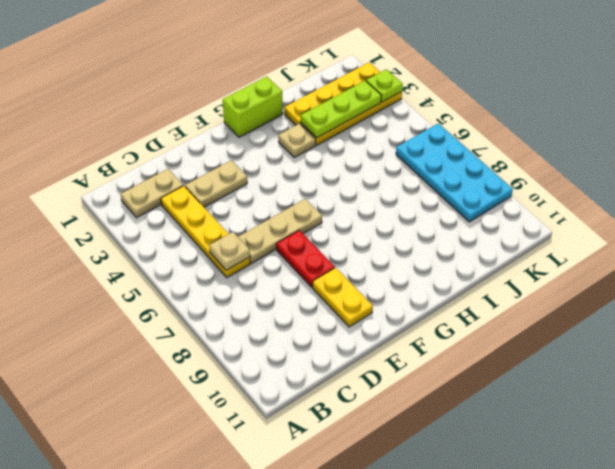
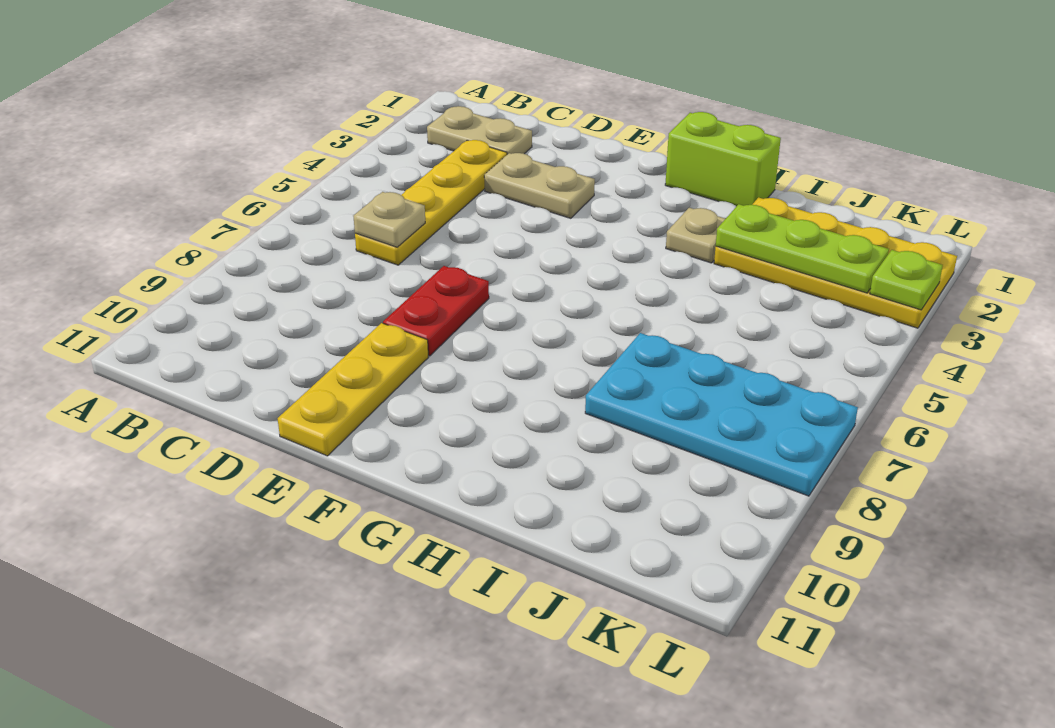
tan 1x3 plate [238,199,322,263] -> none
yellow 1x2 plate [313,268,373,327] -> yellow 1x3 plate [278,323,428,456]
cyan 2x4 plate [396,123,513,222] -> cyan 2x4 plate turned to [585,333,858,496]

